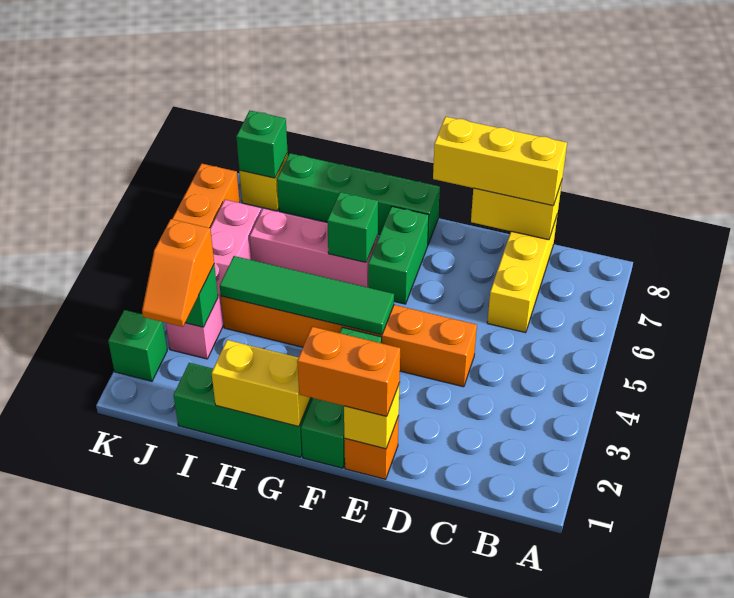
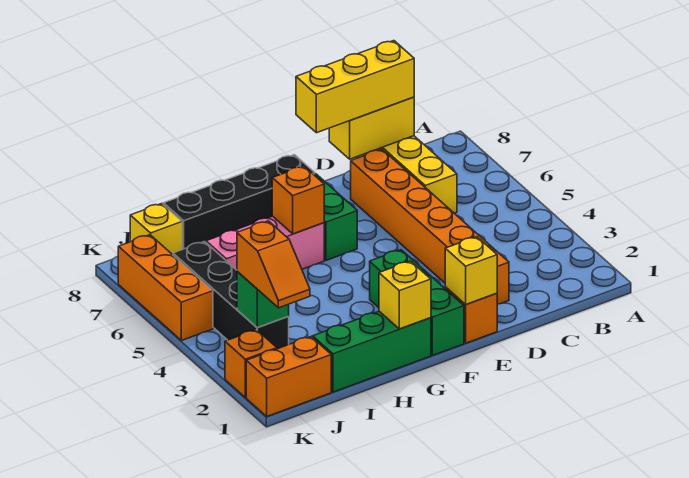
orange 1x6 brick [221,296,477,387] -> orange 1x6 brick turned to [351,149,509,305]
orange 1x2 brick [297,327,400,416] -> orange 1x2 brick moved to [246,337,331,416]
green 1x4 tile [220,256,394,335] -> none
green 1x4 brick [277,153,440,244] -> black 1x4 brick [163,155,315,249]
yellow 1x2 brick [212,340,311,427] -> yellow 1x1 brick [379,261,431,329]
green 1x1 brick [327,192,378,262] -> orange 1x1 brick [272,166,324,234]
pink 1x4 brick [166,200,261,359] -> black 1x4 brick [173,242,289,349]
green 1x1 brick [236,111,288,178] -> none
green 1x1 brick [108,310,167,381] -> orange 1x1 brick [225,330,277,398]

